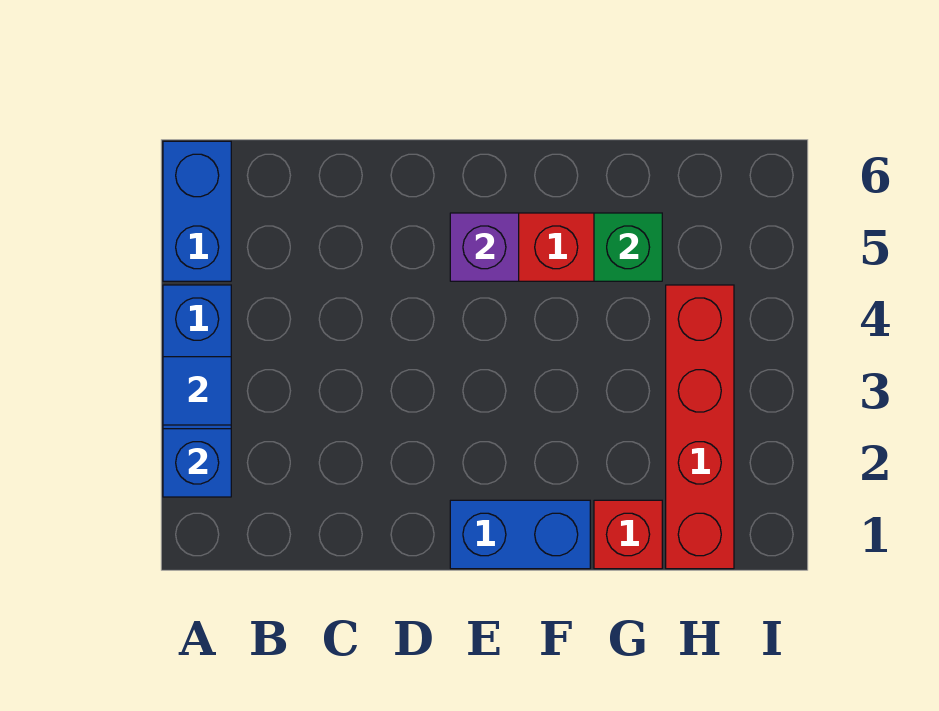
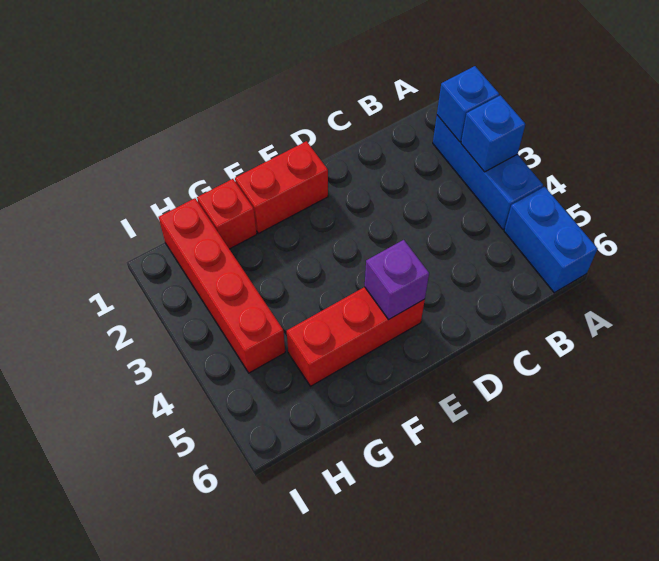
blue 1x1 tile [163,357,231,425] -> blue 1x1 brick [461,95,525,172]
blue 1x2 brick [450,500,590,569] -> red 1x2 brick [235,141,328,234]
green 1x1 brick [594,213,662,281] -> none

